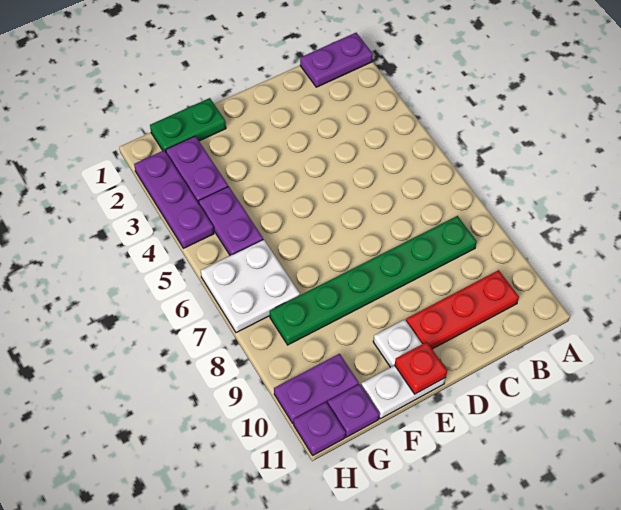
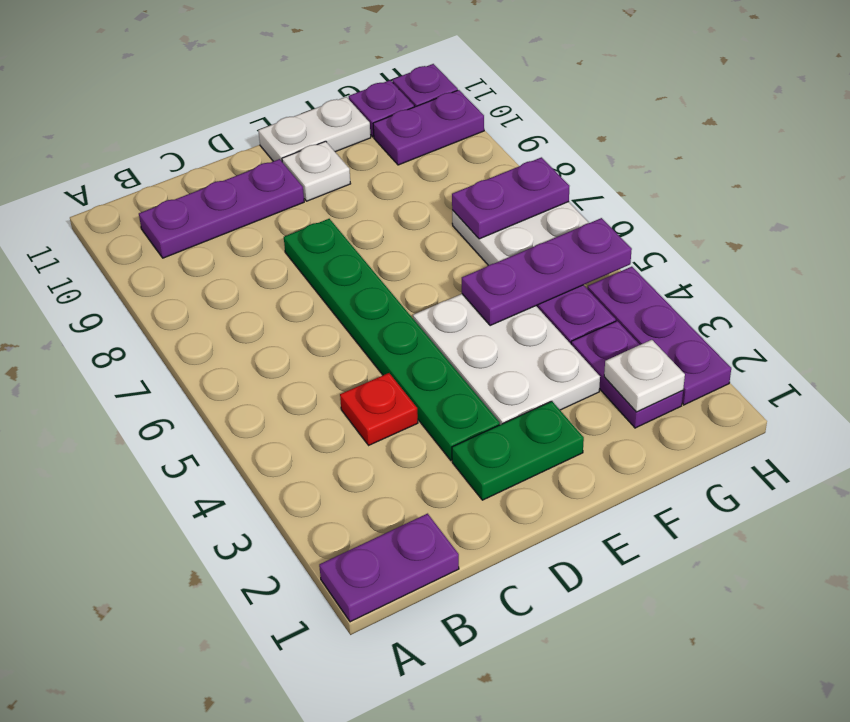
green 1x6 plate [270,216,477,345] -> green 1x6 plate turned to [284,219,500,460]
red 1x3 plate [406,270,519,349] -> purple 1x3 plate [139,159,304,258]
none -> white 2x3 plate [413,294,600,425]
red 1x1 plate [395,342,447,394] -> red 1x1 plate moved to [340,373,418,445]
green 1x2 plate [150,98,226,152] -> green 1x2 plate moved to [452,401,584,500]
none -> purple 1x3 plate [462,218,632,326]
none -> white 1x1 plate [604,340,685,412]
none -> purple 1x2 plate [452,157,569,239]

